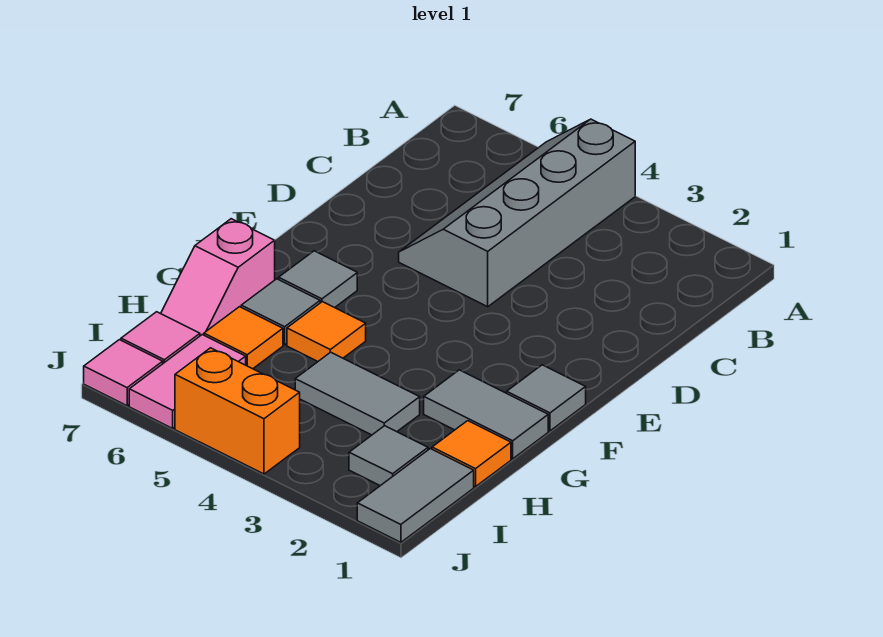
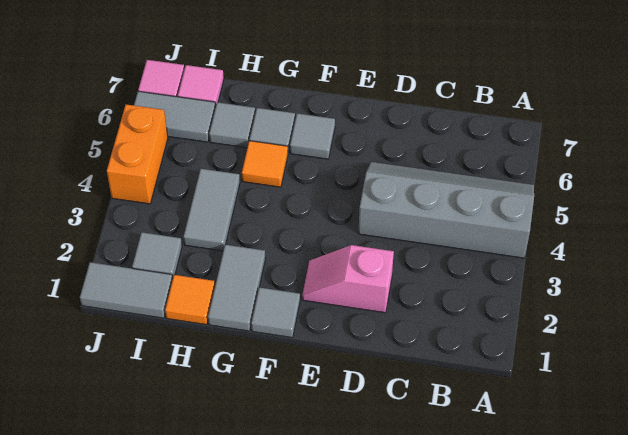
pink 1x2 slope [161,219,275,336] -> pink 1x2 slope moved to [302,245,394,313]
orange 1x1 tile [204,307,283,369] -> grey 1x1 tile [209,102,255,148]
pink 1x2 tile [129,335,246,428] -> grey 1x2 tile [134,91,216,142]

